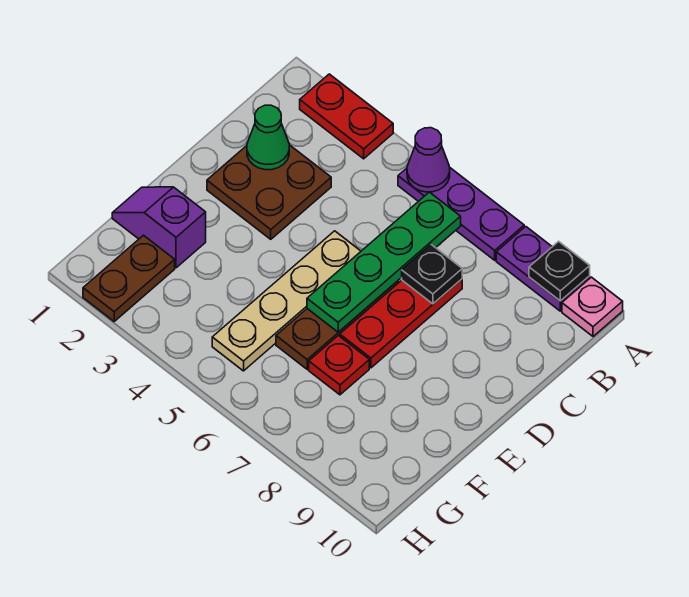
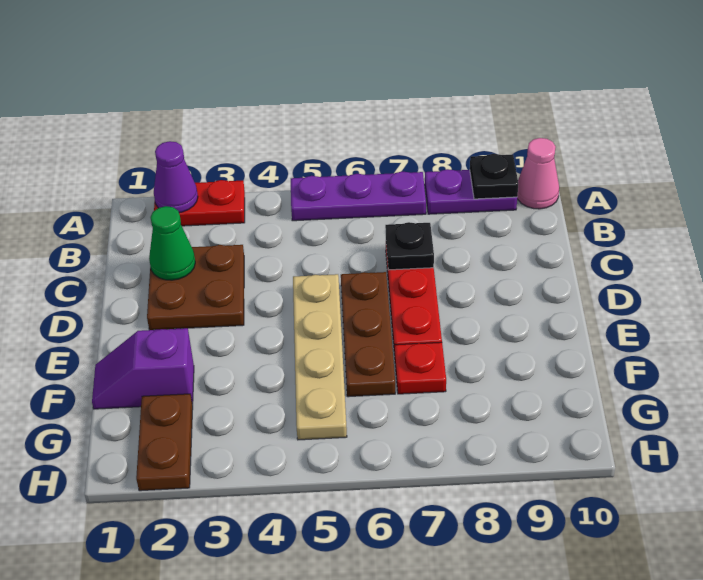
purple 1x1 cone [407,128,450,192] -> purple 1x1 cone moved to [154,141,198,213]
pink 1x1 plate [562,277,623,336] -> pink 1x1 cone [517,138,559,209]
green 1x4 plate [307,192,461,332] -> none

